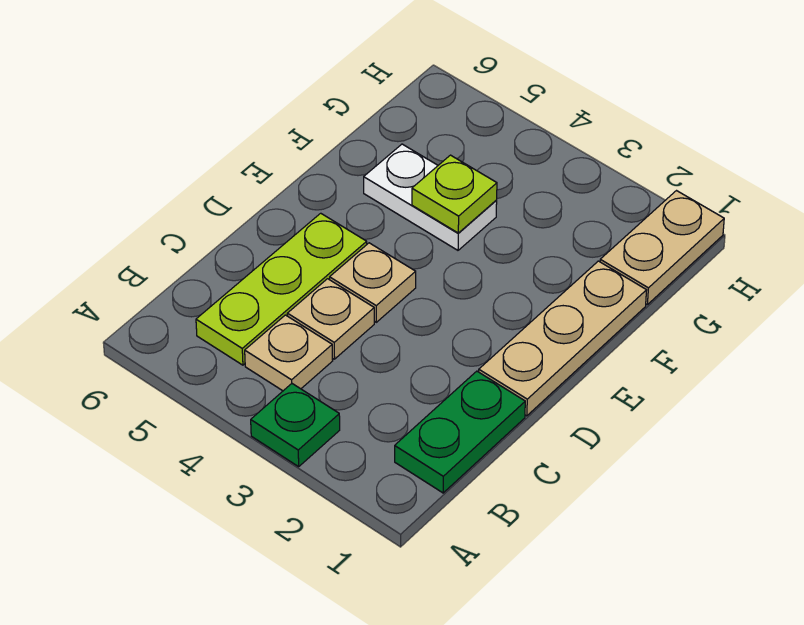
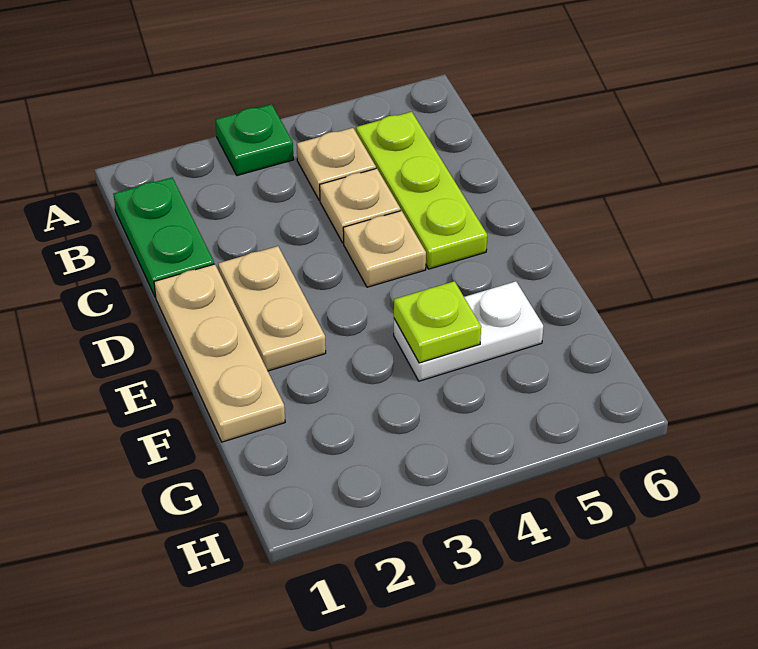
tan 1x2 plate [600,191,724,305] -> tan 1x2 plate moved to [218,246,326,371]

